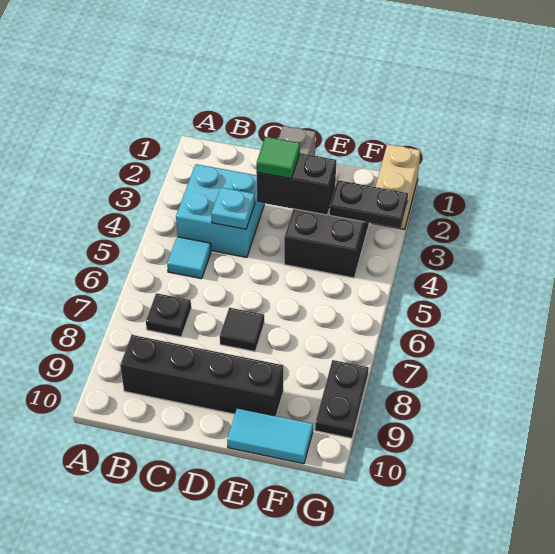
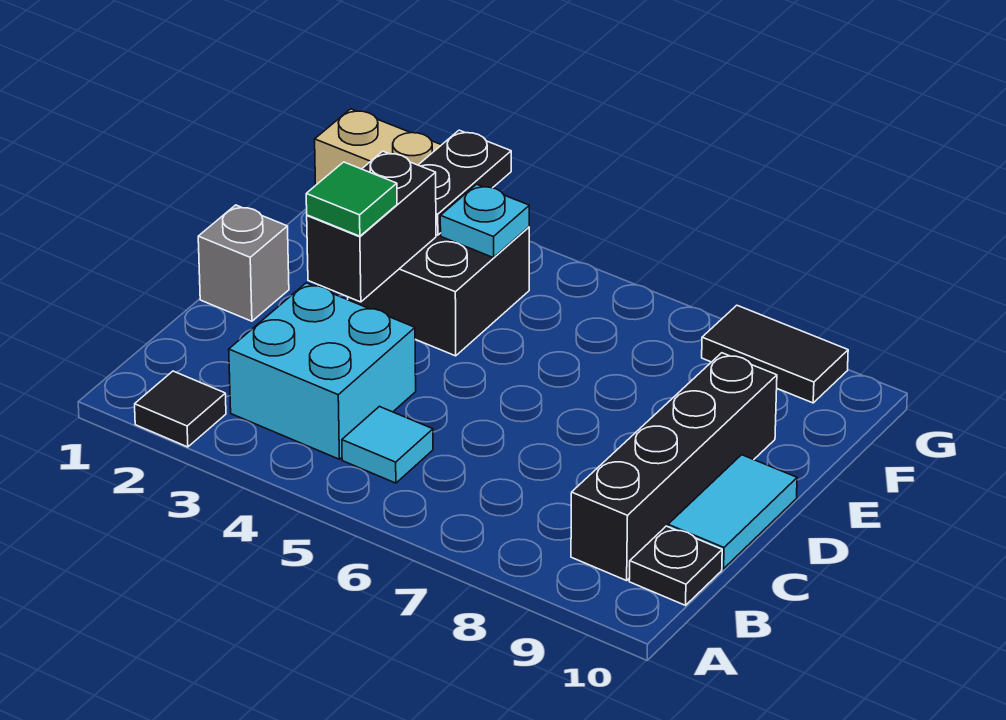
black 1x1 plate [146,293,191,337] -> black 1x1 plate moved to [629,526,722,605]
cyan 1x1 plate [211,187,255,229] -> cyan 1x1 plate moved to [440,184,529,258]
black 1x1 tile [220,308,264,352] -> black 1x1 tile moved to [135,371,226,447]
cyan 1x2 tile [227,408,313,464] -> cyan 1x2 tile moved to [668,455,797,569]
black 1x2 plate [315,360,369,438] -> black 1x2 tile [702,305,848,403]

